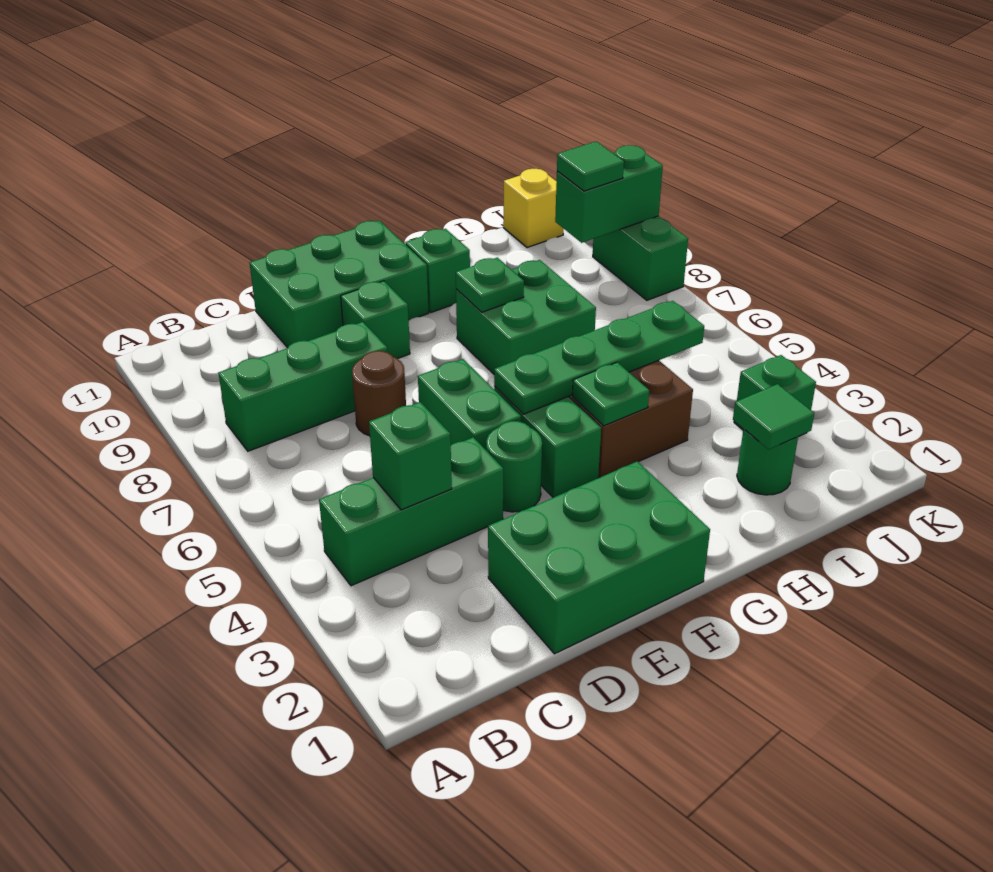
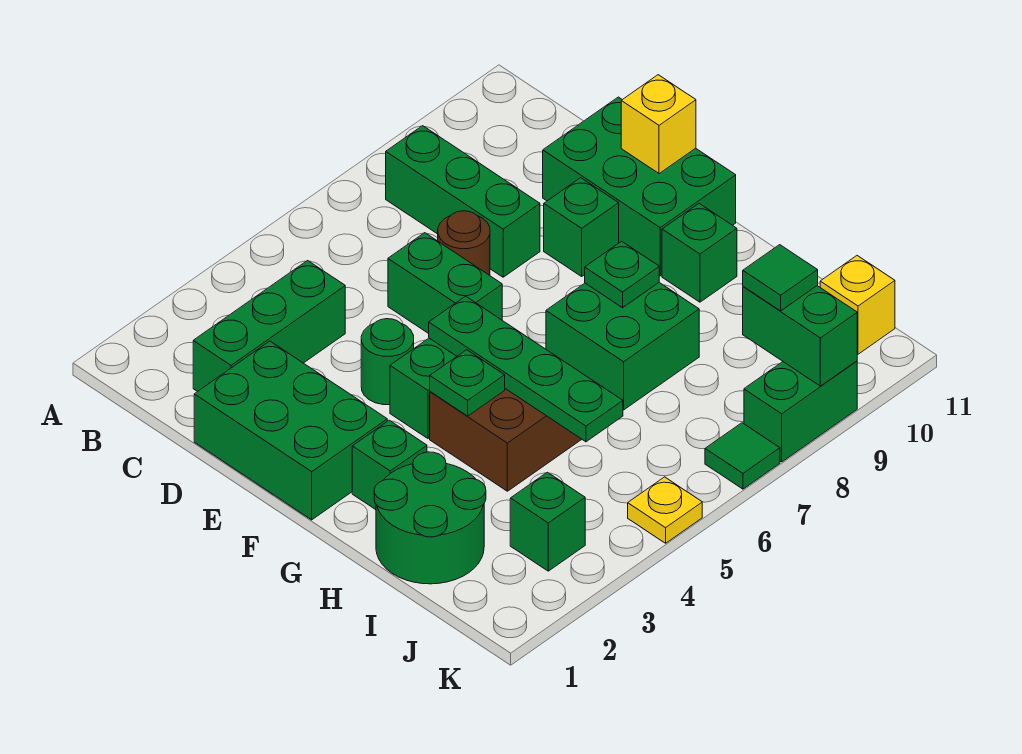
green 1x3 brick [319,437,503,586] -> green 1x3 brick turned to [193,261,345,392]
green 1x1 brick [369,402,452,510] -> green 1x1 brick moved to [352,420,427,510]
green 1x2 brick [418,359,521,451] -> green 1x2 brick turned to [388,233,502,334]
none -> yellow 1x1 brick [621,75,696,174]
green 1x1 round brick [737,429,798,495] -> green 2x2 round brick [374,452,486,584]
green 1x1 tile [733,384,814,449] -> green 1x1 tile moved to [705,423,780,489]
none -> yellow 1x1 plate [628,477,702,543]

